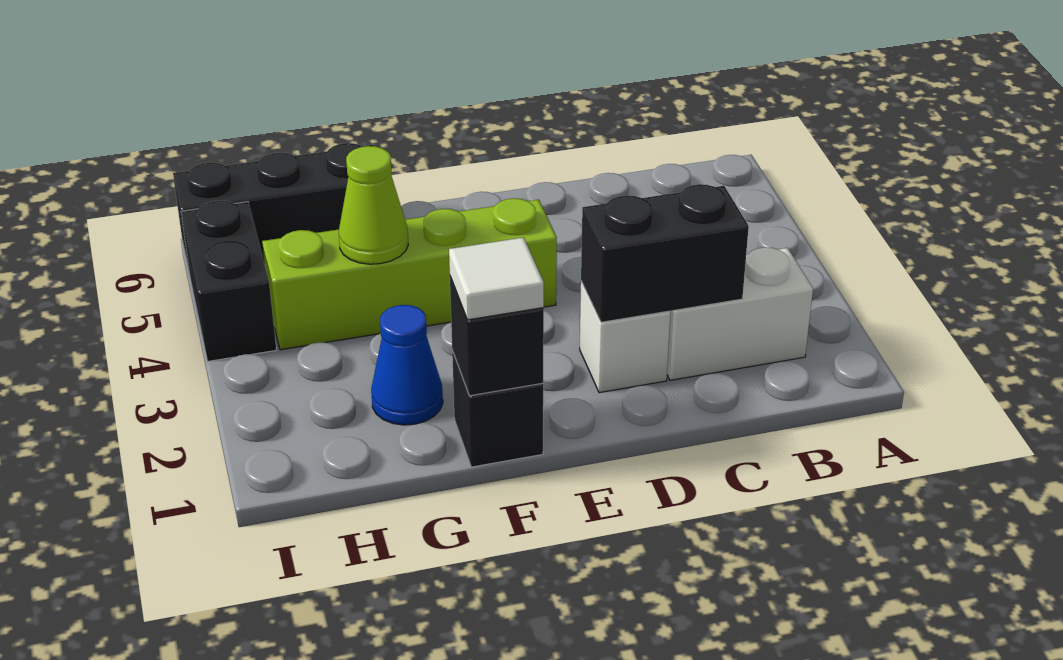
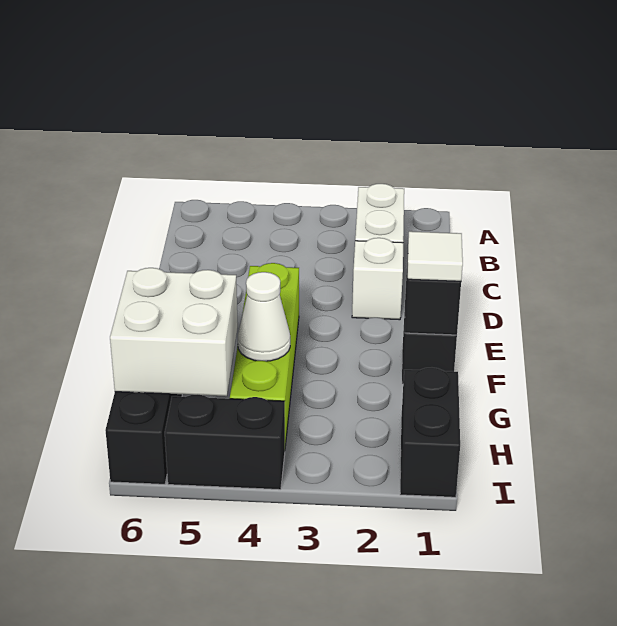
black 1x2 brick [581,184,749,322] -> black 1x2 brick moved to [400,368,460,497]
blue 1x1 cone [371,305,443,425] -> none
lime 1x1 cone [339,146,408,264] -> white 1x1 cone [238,272,290,361]
none -> white 2x2 brick [110,268,238,396]

